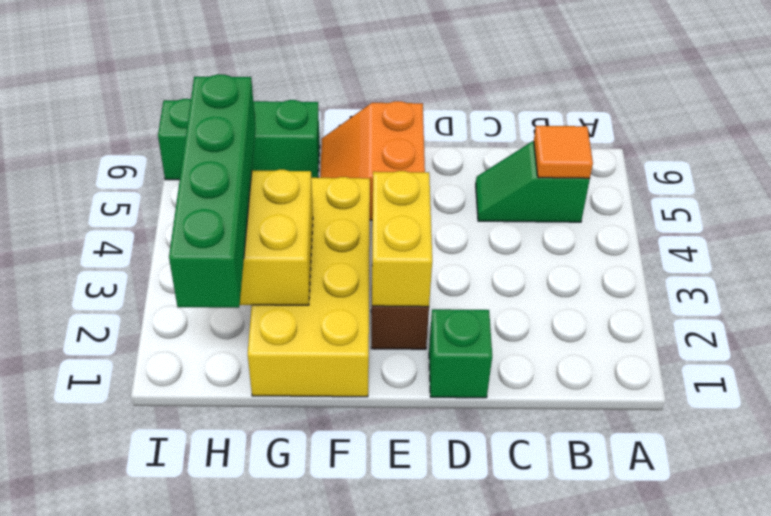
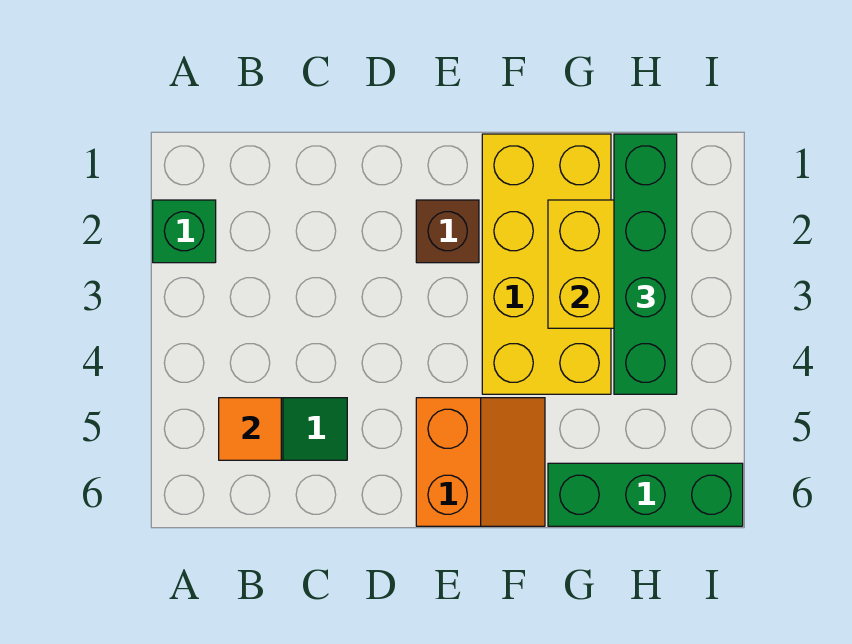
green 1x1 brick [429,309,492,398] -> green 1x1 brick moved to [153,200,216,263]
yellow 1x2 brick [372,171,432,307] -> none

